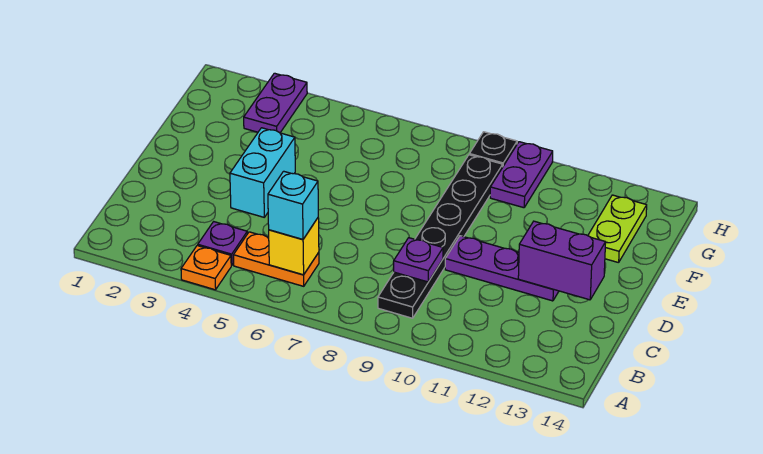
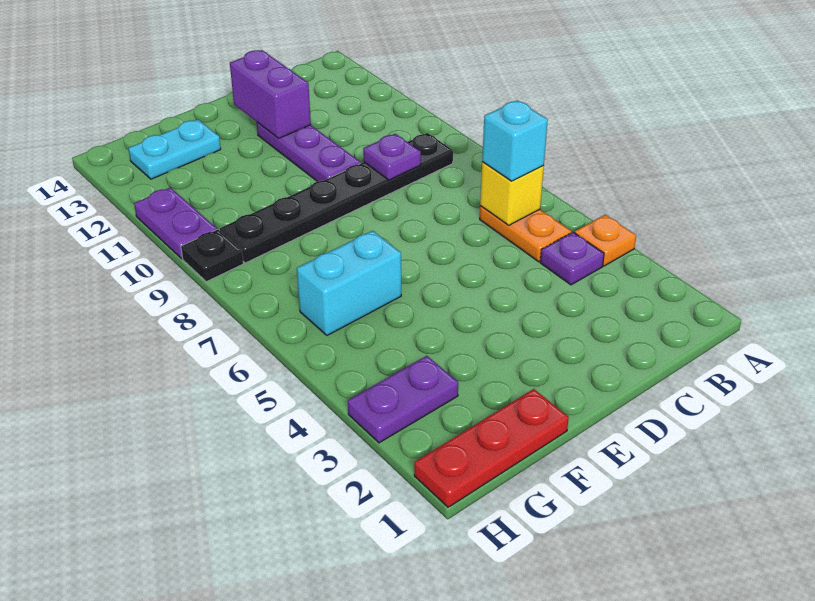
cyan 1x2 brick [230,128,295,217] -> cyan 1x2 brick moved to [297,231,401,335]
none -> red 1x3 plate [414,389,569,507]
lime 1x2 plate [588,195,647,263] -> cyan 1x2 plate [128,120,221,179]
purple 1x2 plate [490,142,553,208] -> purple 1x2 plate turned to [134,187,217,259]

